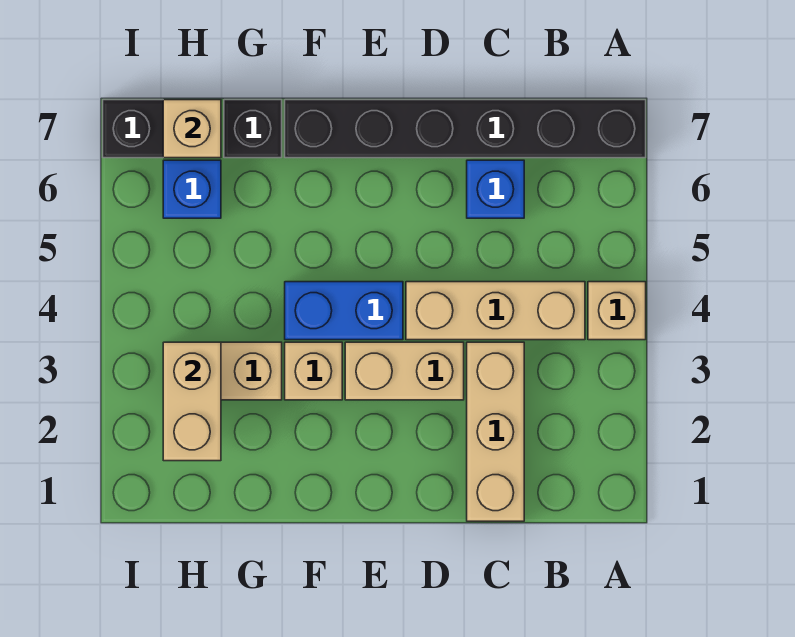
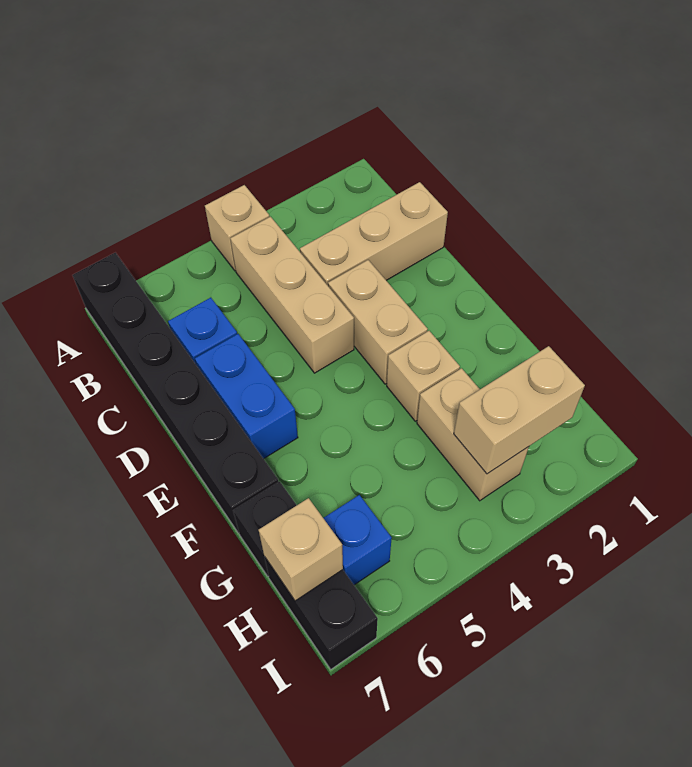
blue 1x2 brick [285,282,403,340] -> blue 1x2 brick moved to [195,334,298,459]

